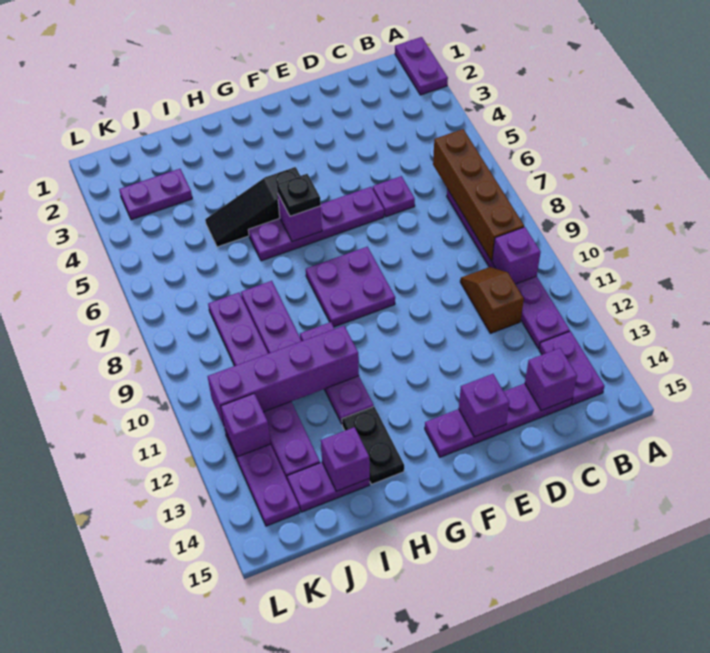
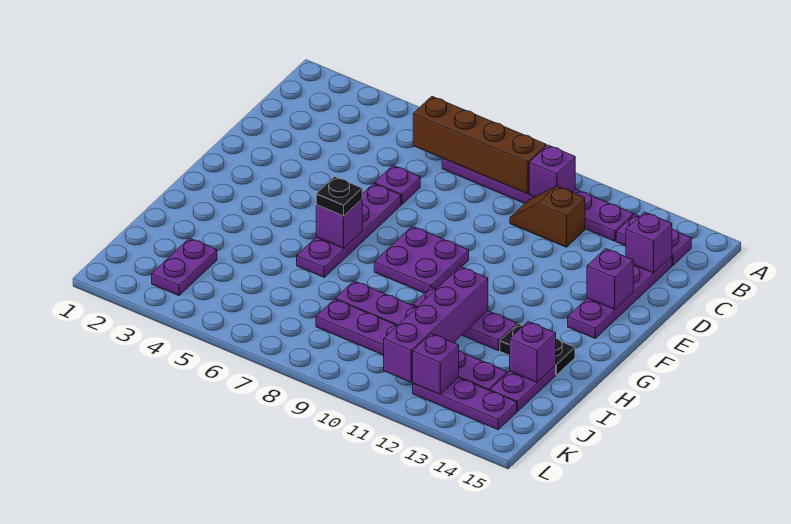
purple 1x2 plate [395,37,448,95] -> none
black 1x3 slope [205,167,300,247] -> none

